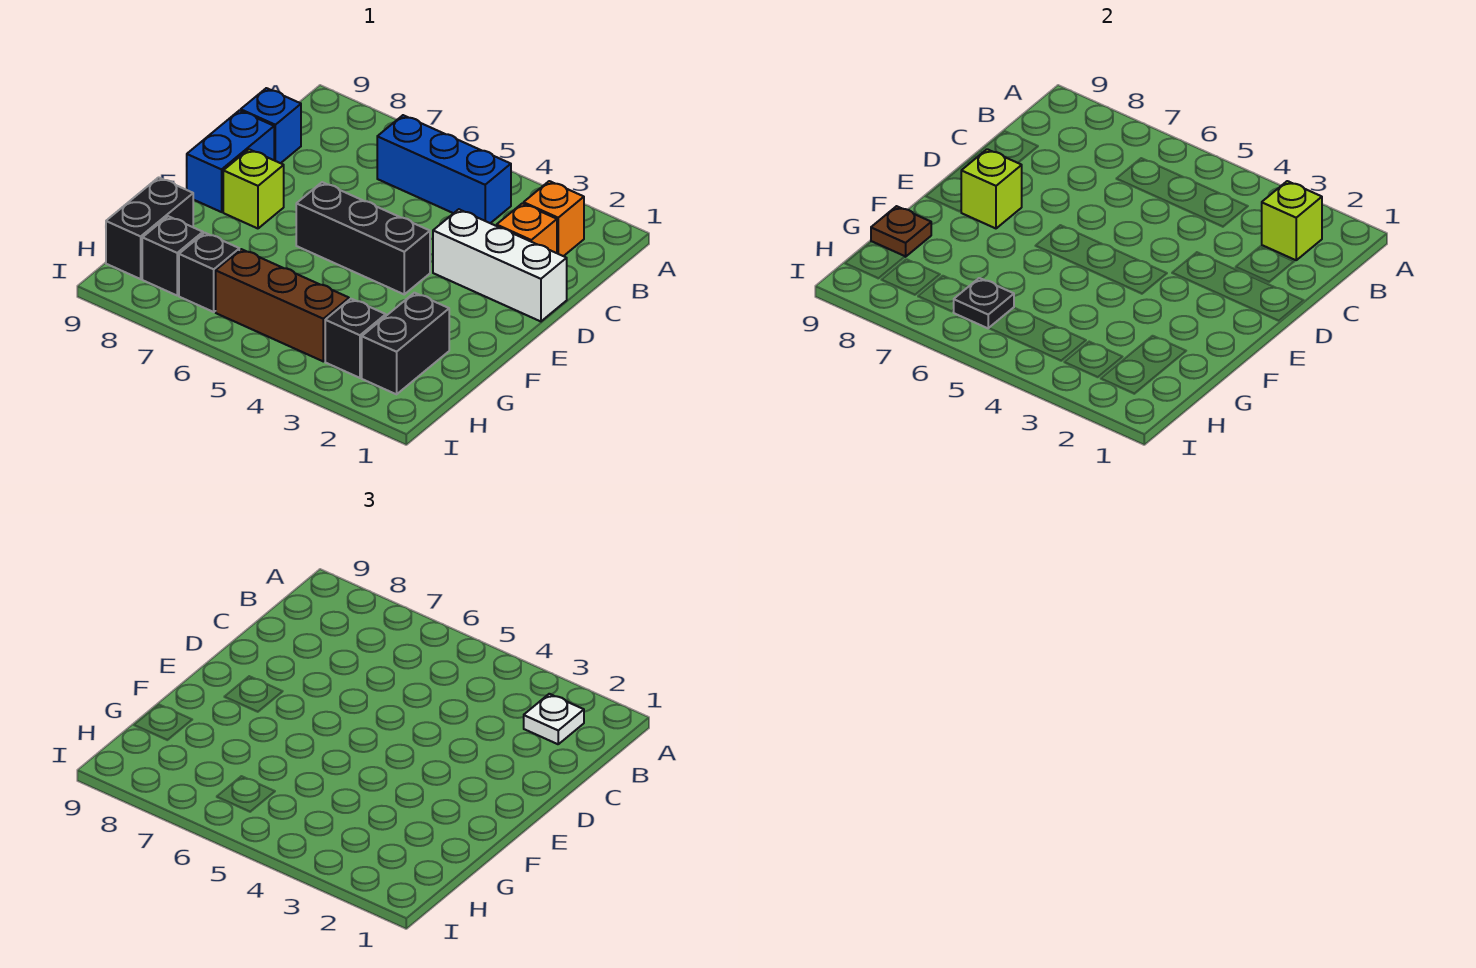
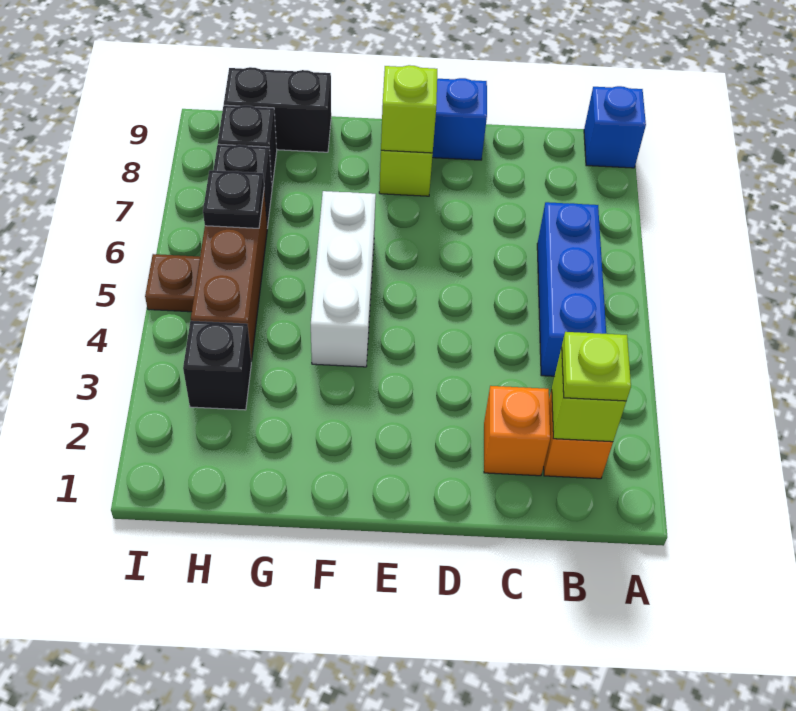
white 1x1 plate [524,694,584,744] -> lime 1x1 plate [562,332,631,401]
blue 1x1 brick [241,88,301,163] -> blue 1x1 brick moved to [584,86,646,168]
white 1x3 brick [433,209,567,321] -> white 1x3 brick moved to [311,191,376,367]
black 1x3 brick [296,182,430,294] -> none
black 1x2 brick [362,293,449,394] -> none
brown 1x1 plate [871,206,931,257] -> brown 1x1 plate moved to [145,254,200,312]

